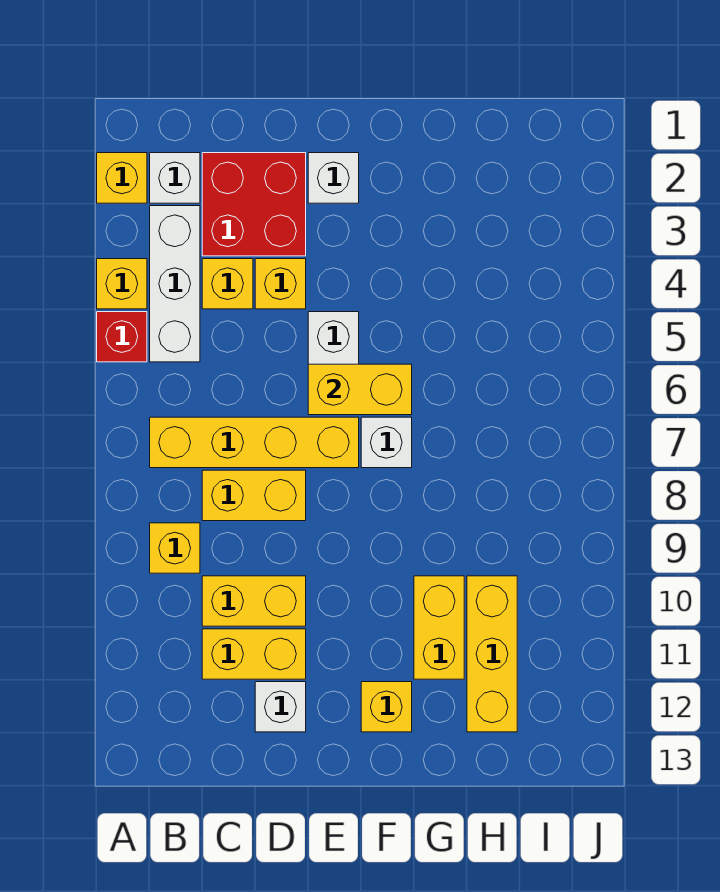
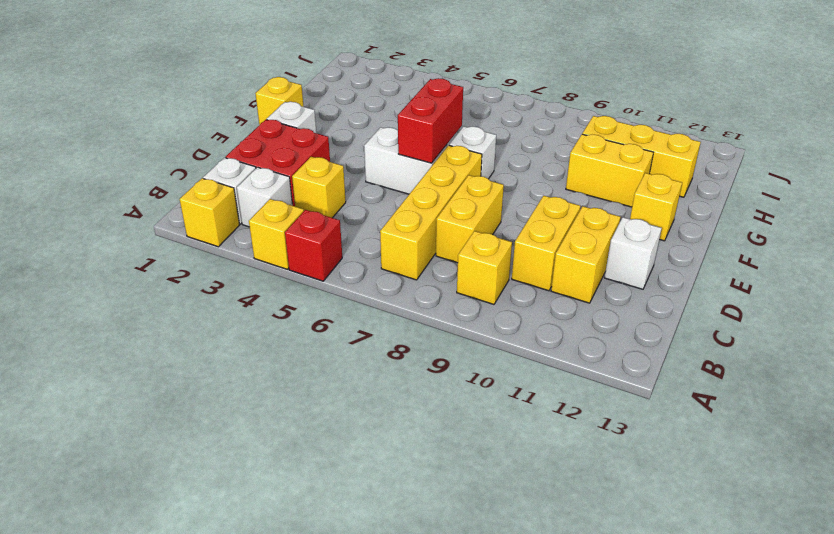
white 1x3 brick [150,206,200,362] -> white 1x1 brick [237,167,292,227]
yellow 1x1 brick [255,259,306,309] -> yellow 1x1 brick moved to [255,77,304,125]
yellow 1x2 brick [308,364,412,415] -> red 1x2 brick [398,78,463,163]

